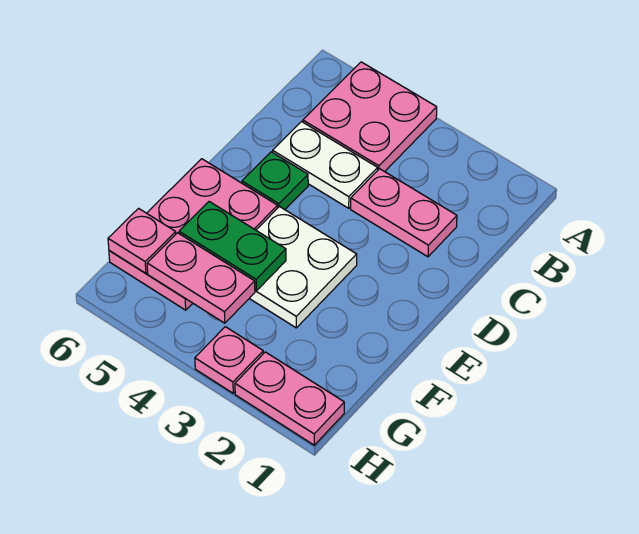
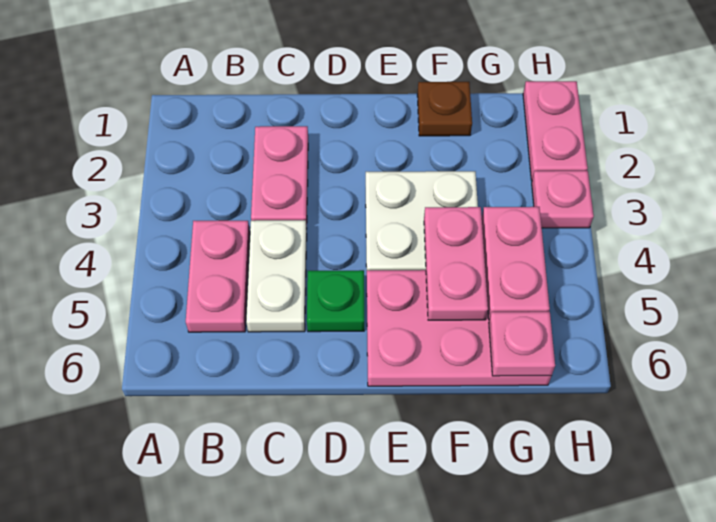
pink 2x2 plate [303,62,437,172] -> pink 1x2 plate [186,221,250,332]
none -> brown 1x1 plate [417,82,472,136]
green 1x2 plate [179,202,286,291] -> pink 1x2 plate [424,207,488,320]

